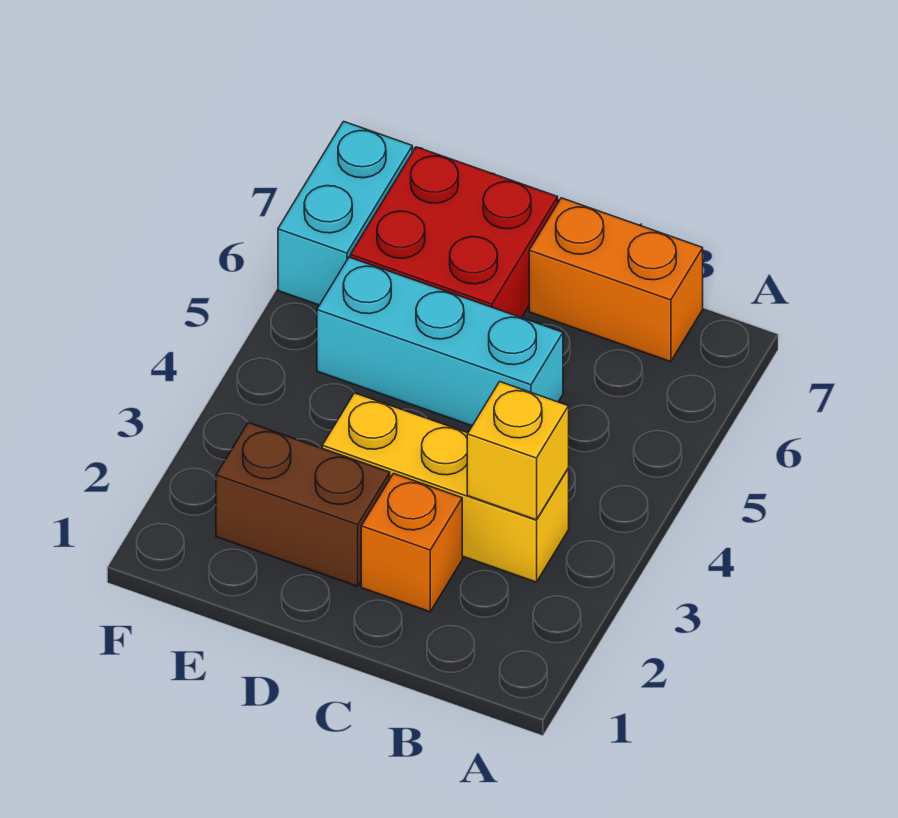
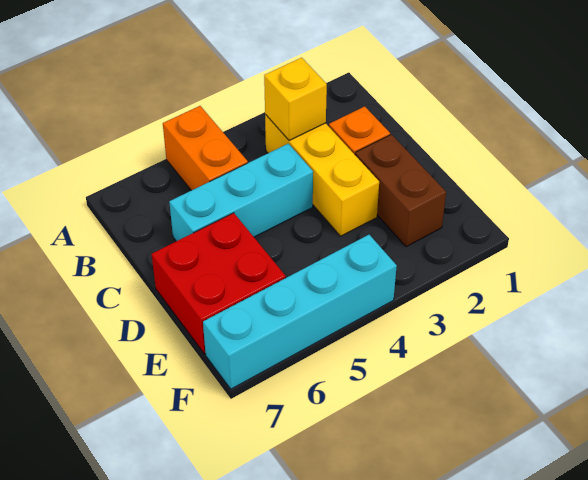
orange 1x2 brick [529,198,703,362] -> orange 1x2 brick moved to [163,106,248,190]
cyan 1x3 brick [317,257,563,426] -> cyan 1x3 brick turned to [169,144,313,241]
cyan 1x2 brick [278,121,412,305] -> cyan 1x4 brick [203,235,397,389]

